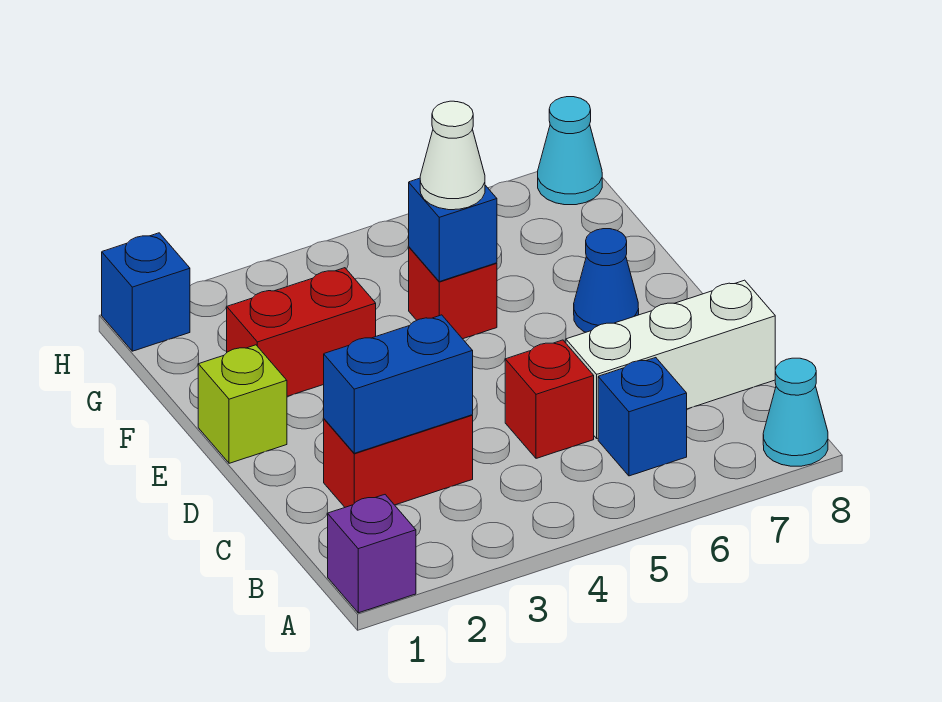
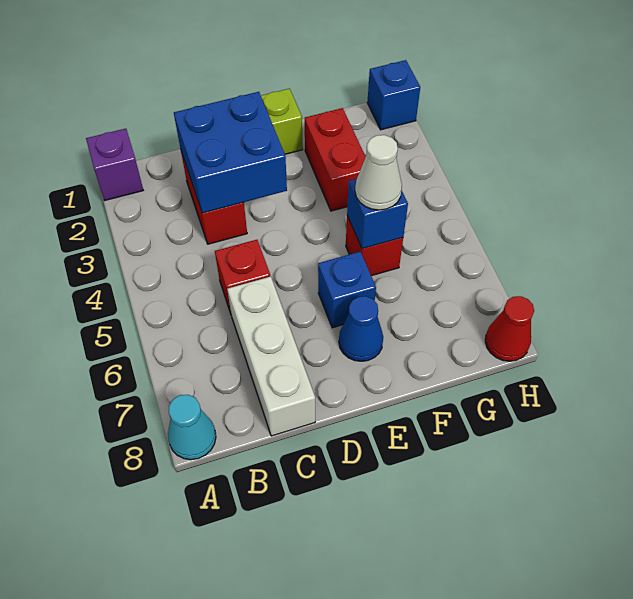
blue 1x1 brick [598,358,687,476] -> blue 1x1 brick moved to [318,252,376,328]
blue 1x2 brick [324,315,473,453] -> blue 2x2 brick [174,92,287,213]
cyan 1x1 cone [538,97,602,205] -> red 1x1 cone [485,296,534,361]

